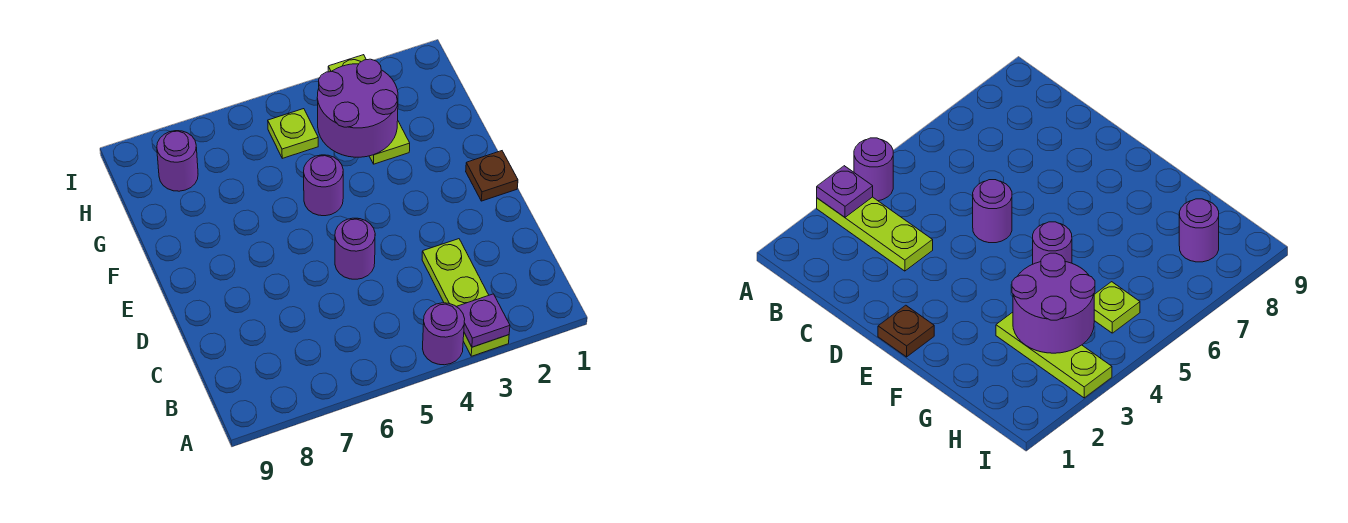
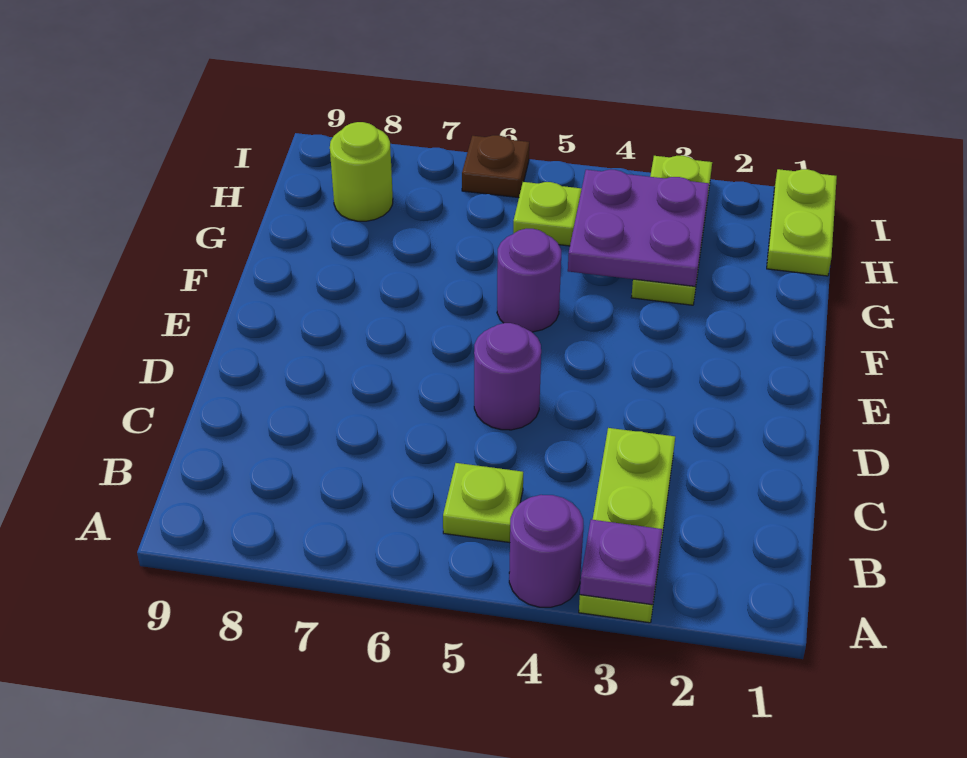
none -> lime 1x1 plate [443,463,523,543]
brown 1x1 plate [466,151,518,201] -> brown 1x1 plate moved to [462,135,529,198]
purple 2x2 round brick [317,59,398,157] -> purple 2x2 plate [568,170,709,287]
none -> lime 1x2 plate [767,169,837,276]
purple 1x1 round brick [157,131,198,191] -> lime 1x1 round brick [330,122,393,221]

